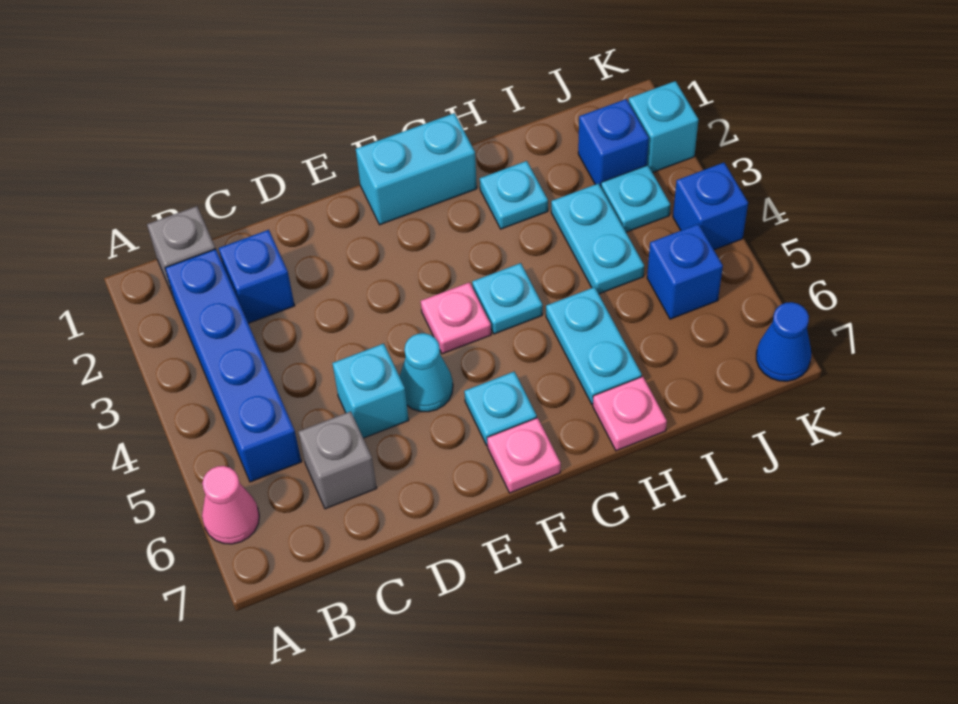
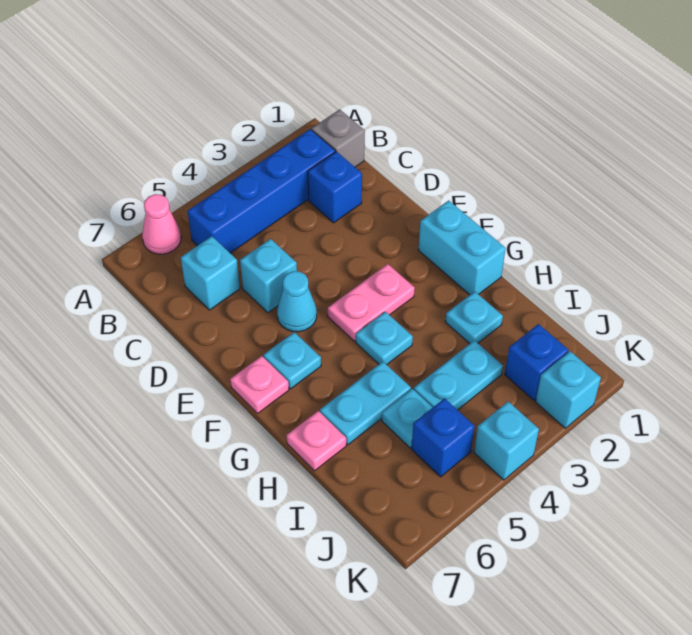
grey 1x1 brick [299,411,377,509] -> cyan 1x1 brick [181,236,240,310]
pink 1x1 plate [421,282,491,354] -> pink 1x2 plate [328,264,415,341]
cyan 1x1 plate [601,165,670,232] -> cyan 1x1 plate moved to [382,389,433,448]
blue 1x1 brick [673,163,748,250] -> cyan 1x1 brick [474,402,539,480]
blue 1x1 cone [756,302,811,381] -> none

